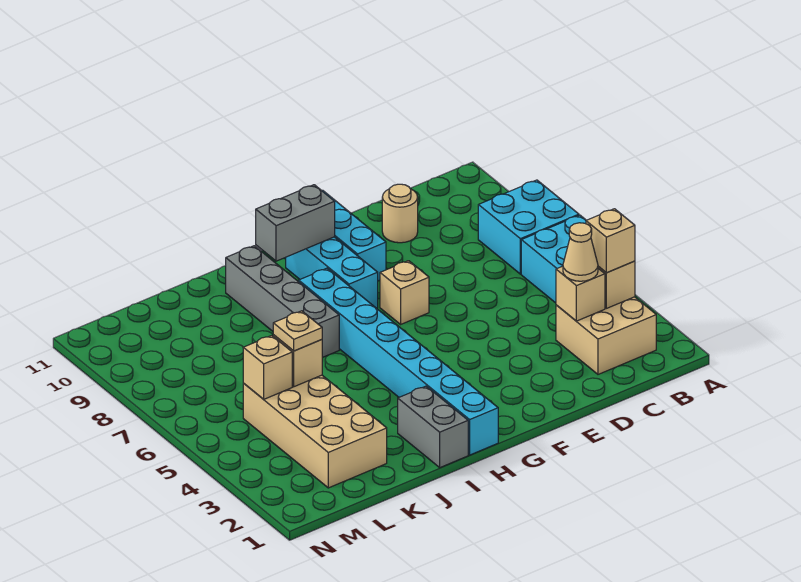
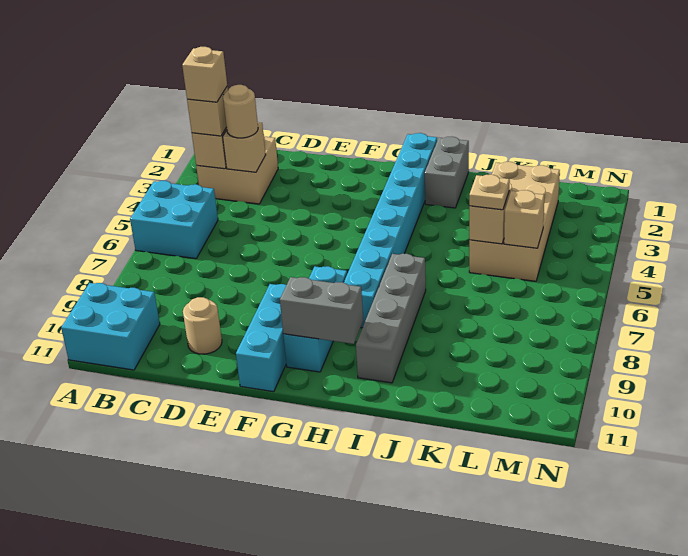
cyan 2x2 brick [478,180,579,274] -> cyan 2x2 brick moved to [61,283,160,370]
tan 1x1 cone [563,223,598,281] -> tan 1x1 round brick [223,85,258,138]
tan 1x1 brick [380,261,429,324] -> tan 1x1 brick moved to [182,47,227,102]

